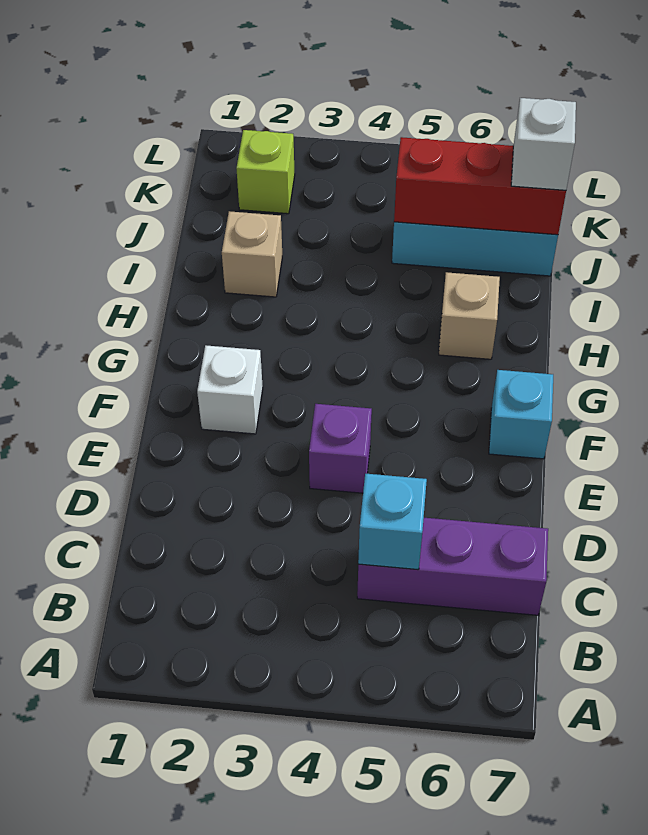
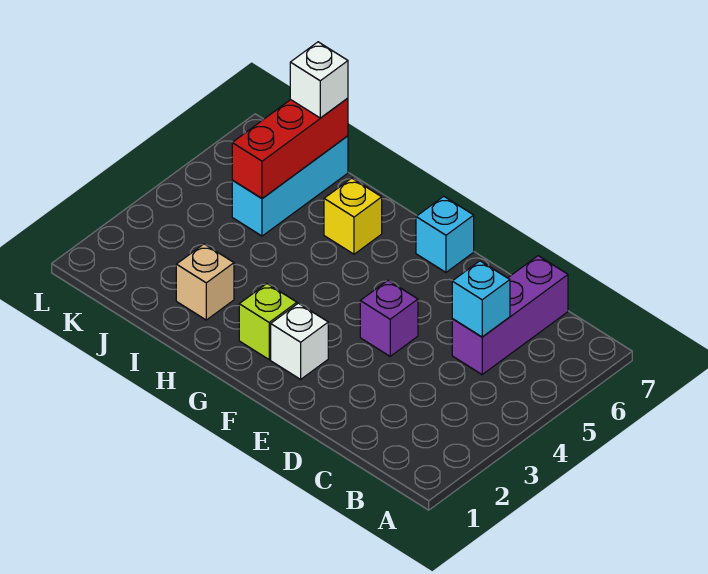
tan 1x1 brick [439,272,500,359] -> yellow 1x1 brick [324,178,382,254]
lime 1x1 brick [236,130,295,214] -> lime 1x1 brick moved to [239,284,297,360]

